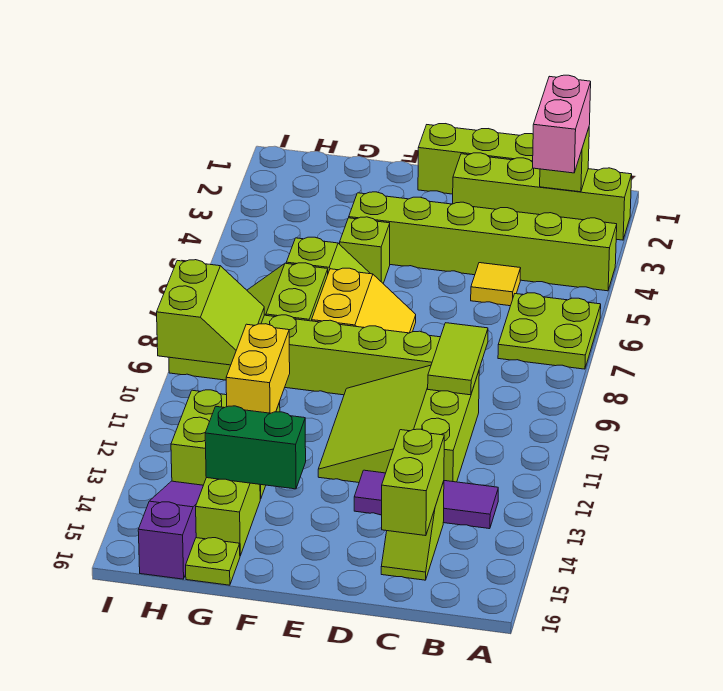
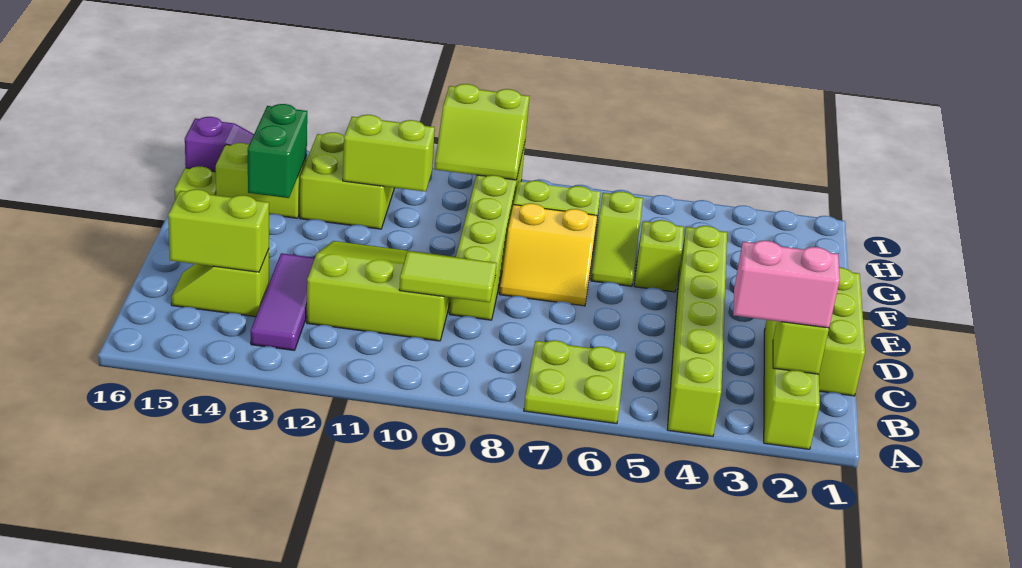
yellow 1x1 tile [471,263,521,306] -> none
yellow 1x2 brick [226,324,290,413] -> lime 1x2 brick [343,115,435,192]

